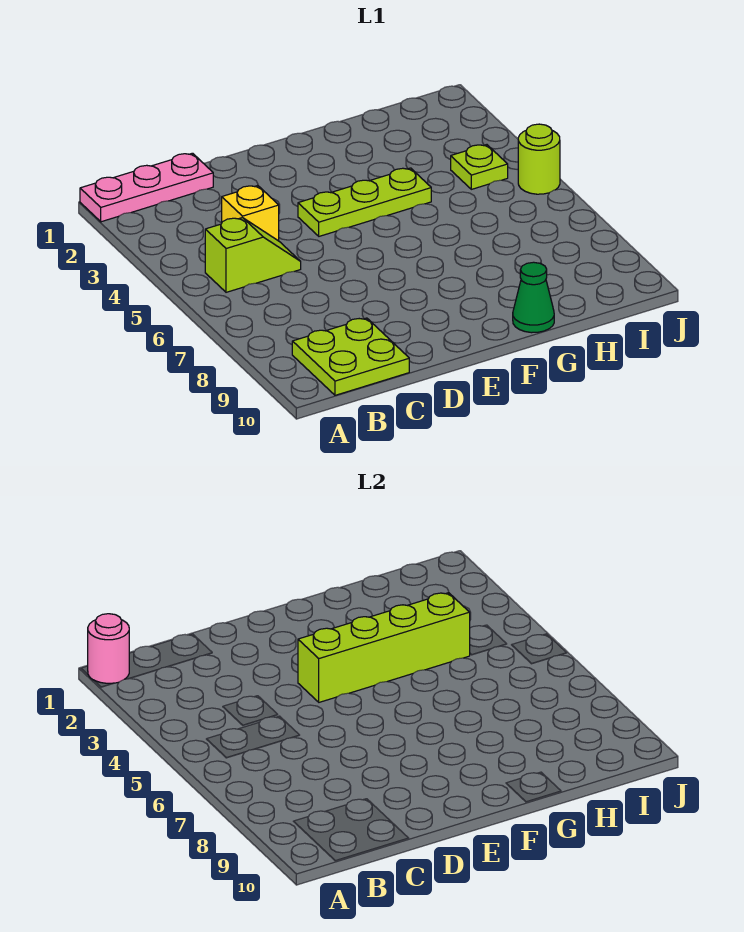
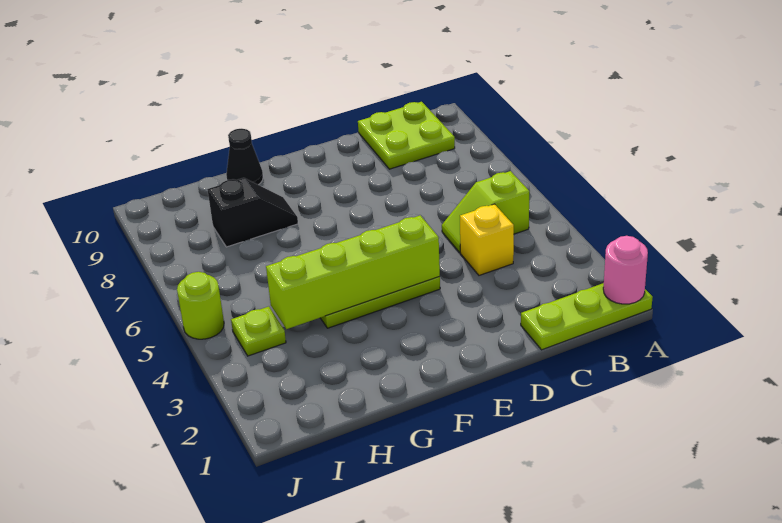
pink 1x3 plate [80,153,213,222] -> lime 1x3 plate [521,283,653,350]
none -> black 1x2 slope [208,178,298,247]
green 1x1 cone [513,262,554,333] -> black 1x1 cone [226,129,263,185]

